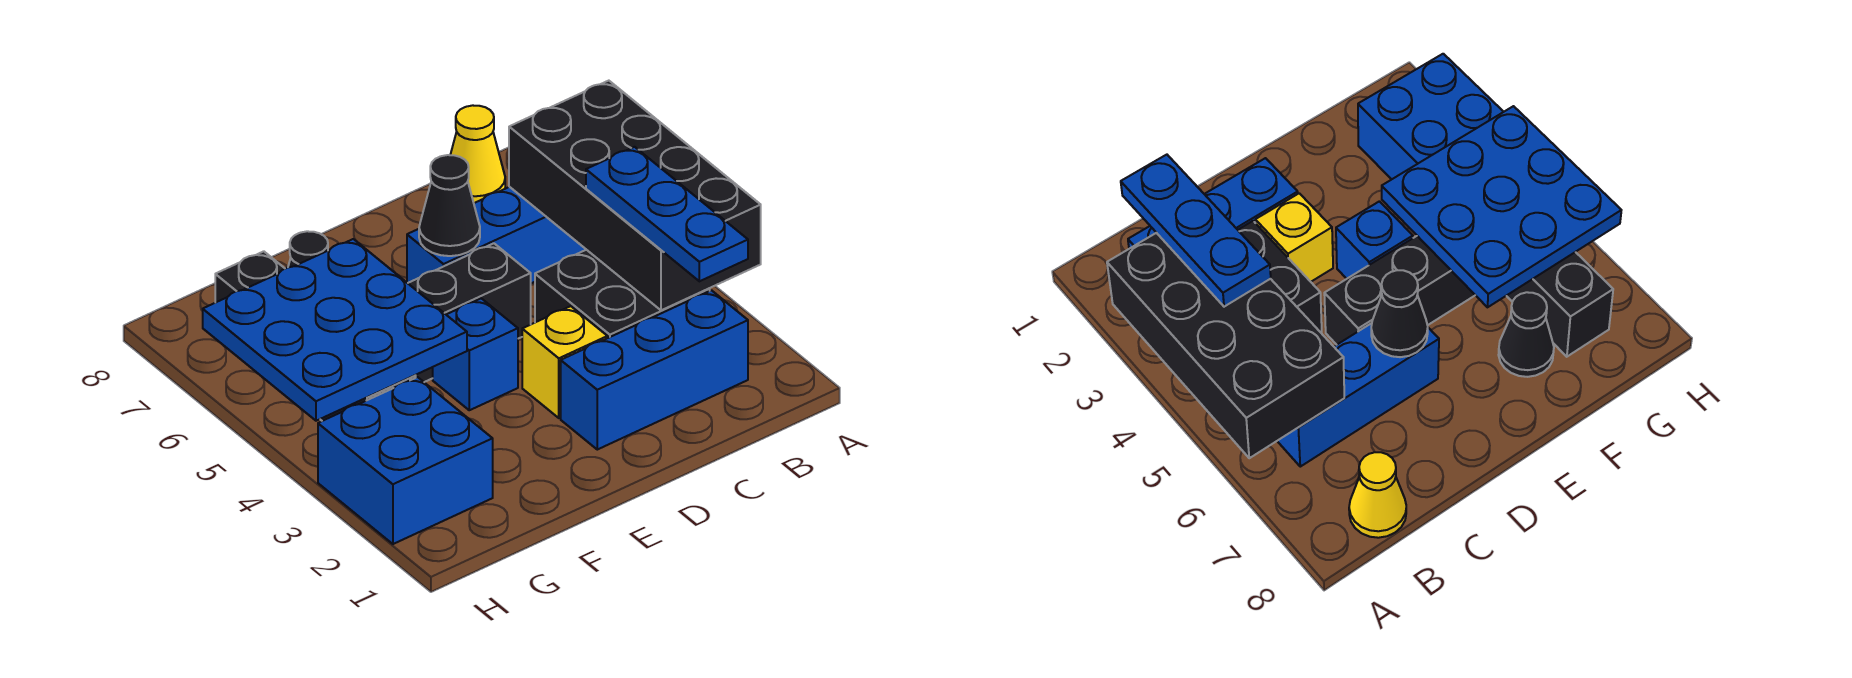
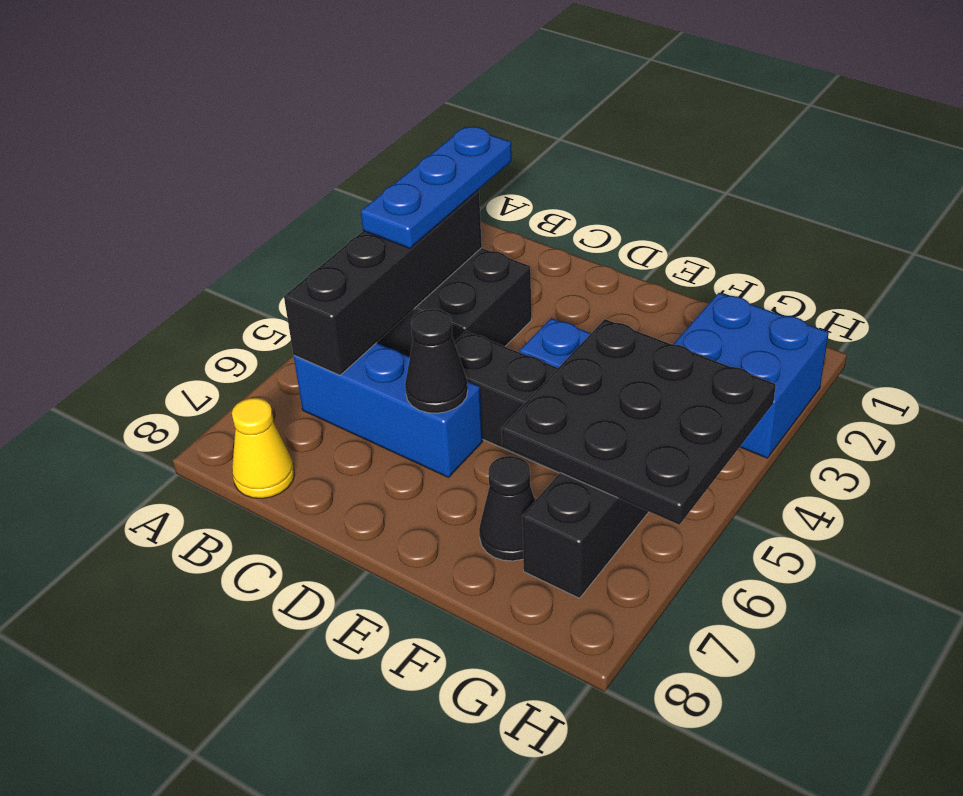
black 2x4 brick [509,81,761,310] -> black 1x4 brick [284,190,482,375]
blue 1x3 brick [561,290,748,450] -> none
yellow 1x1 brick [522,306,607,418] -> none
blue 3x3 plate [203,239,467,421] -> black 3x3 plate [501,319,776,525]

